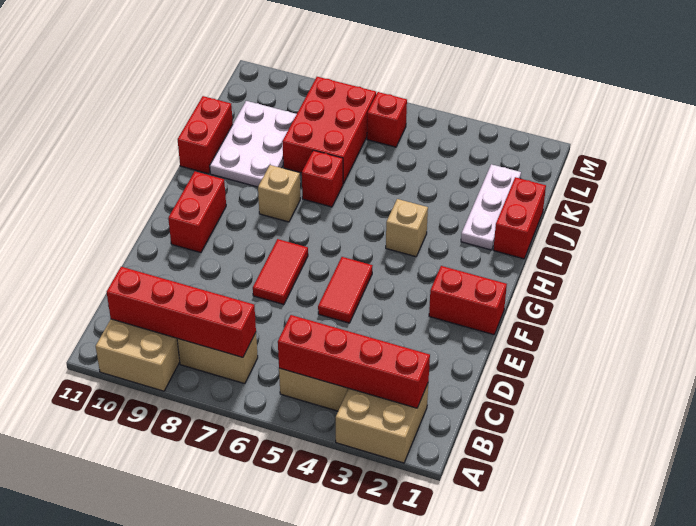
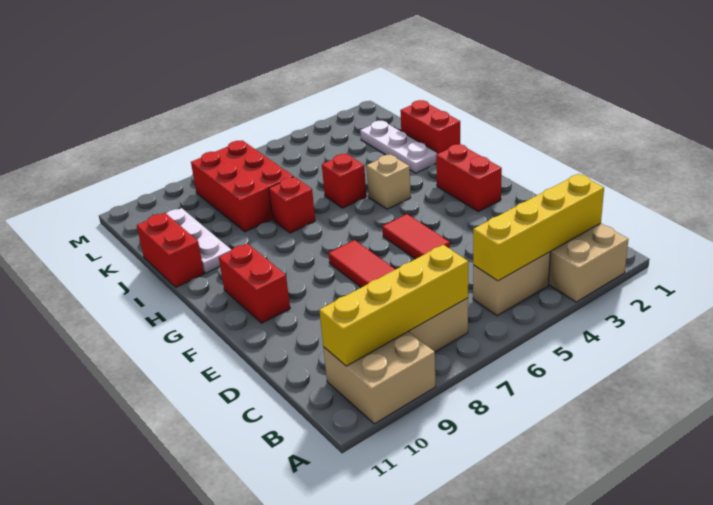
red 1x4 brick [278,315,430,408] -> yellow 1x4 brick [473,174,604,281]
red 1x4 brick [107,267,256,357] -> yellow 1x4 brick [319,245,468,366]
red 1x2 brick [429,266,507,335] -> red 1x2 brick turned to [436,144,502,211]
tan 1x1 brick [258,165,300,222] -> none
white 2x3 plate [210,101,297,187] -> white 1x3 plate [166,208,231,273]
red 1x1 brick [367,92,407,147] -> red 1x1 brick moved to [322,154,366,208]

